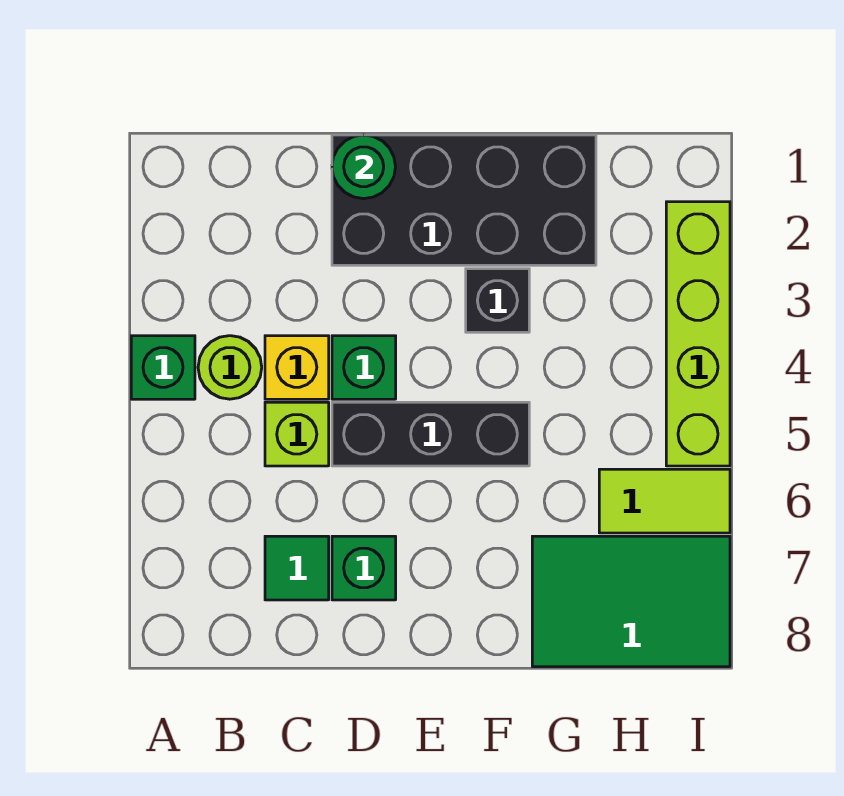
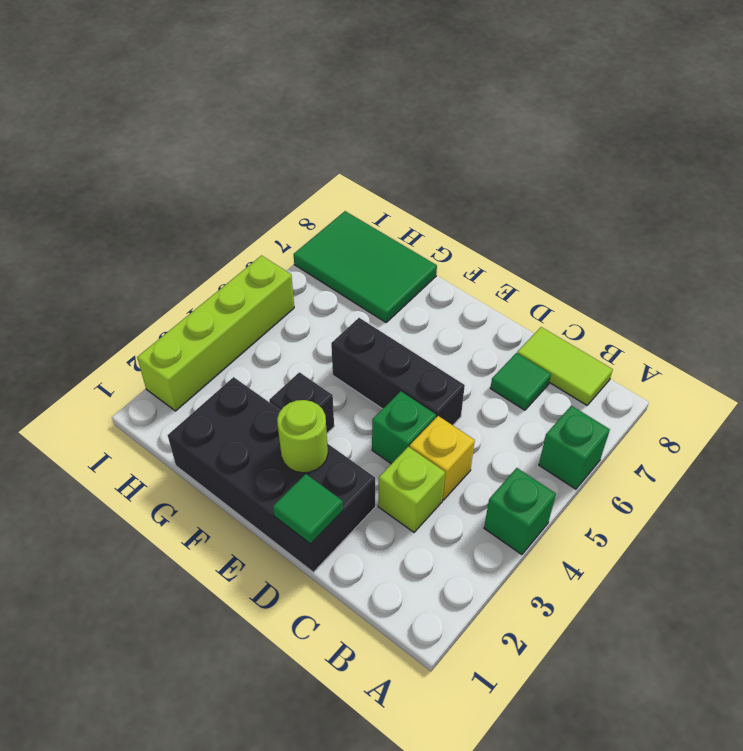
lime 1x1 round brick [198,336,262,399] -> lime 1x1 round brick moved to [277,400,328,473]
lime 1x1 brick [265,402,329,466] -> lime 1x1 brick moved to [378,447,445,532]
green 1x1 round brick [332,135,395,199] -> green 1x1 tile [273,474,343,544]
green 1x1 brick [332,536,396,600] -> green 1x1 brick moved to [539,406,610,489]
lime 1x2 tile [599,469,730,533] -> lime 1x2 tile moved to [517,327,613,405]

